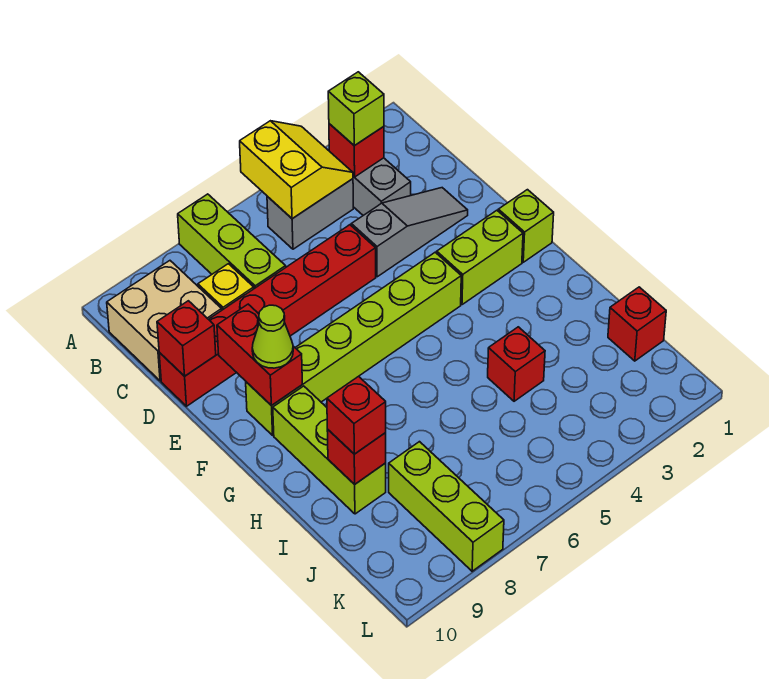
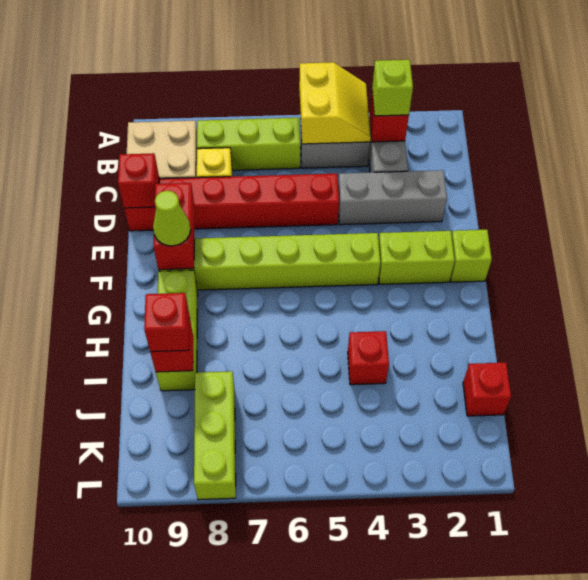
lime 1x3 brick [178,194,286,289] -> lime 1x3 brick turned to [197,118,300,170]
grey 1x3 slope [351,188,468,277] -> grey 1x3 brick [338,170,447,225]

